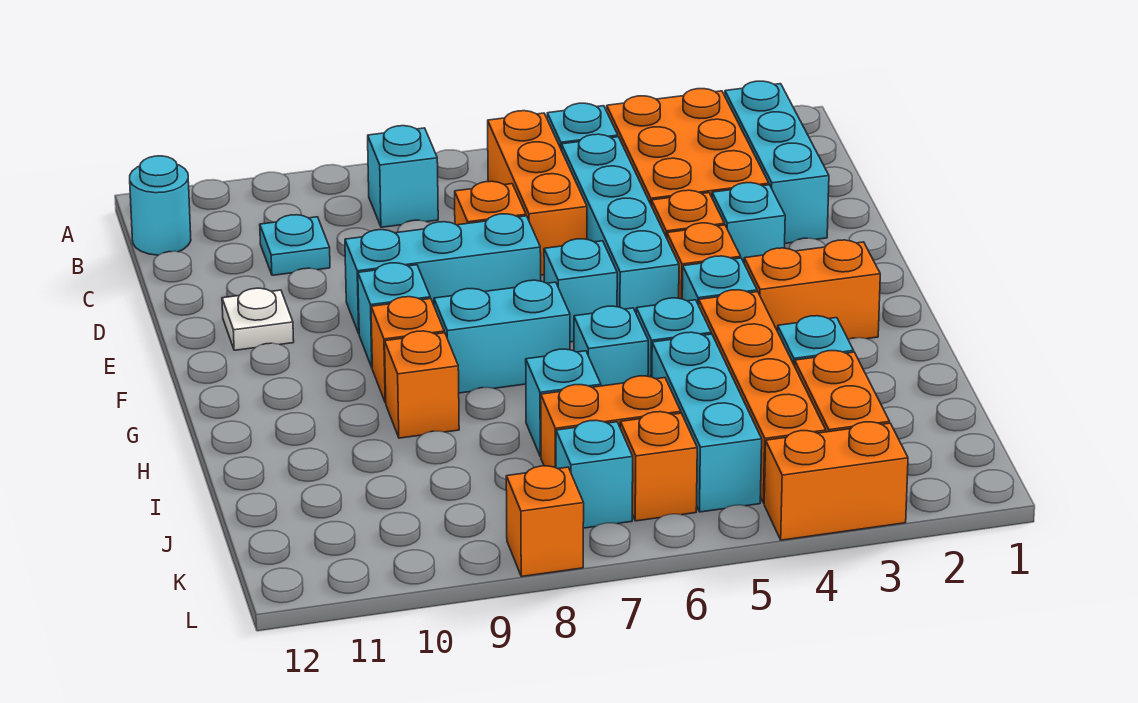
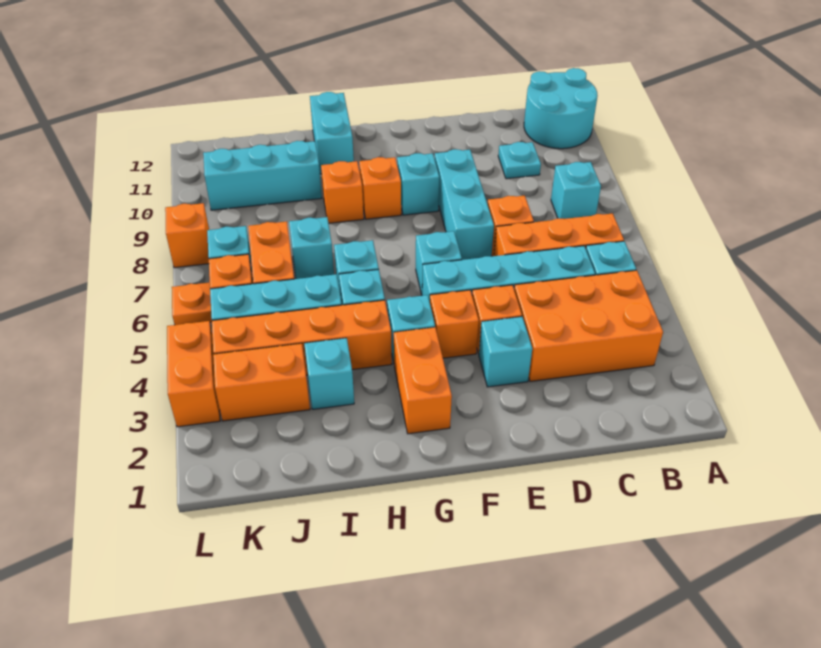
cyan 1x3 brick [725,81,829,243] -> cyan 1x3 brick moved to [203,141,322,210]
cyan 1x1 round brick [130,156,191,255] -> cyan 2x2 round brick [524,68,598,149]
white 1x1 plate [222,288,294,350] -> none
cyan 1x2 brick [434,280,570,393] -> cyan 1x2 brick moved to [310,92,354,174]
none -> orange 1x1 plate [172,282,212,325]

